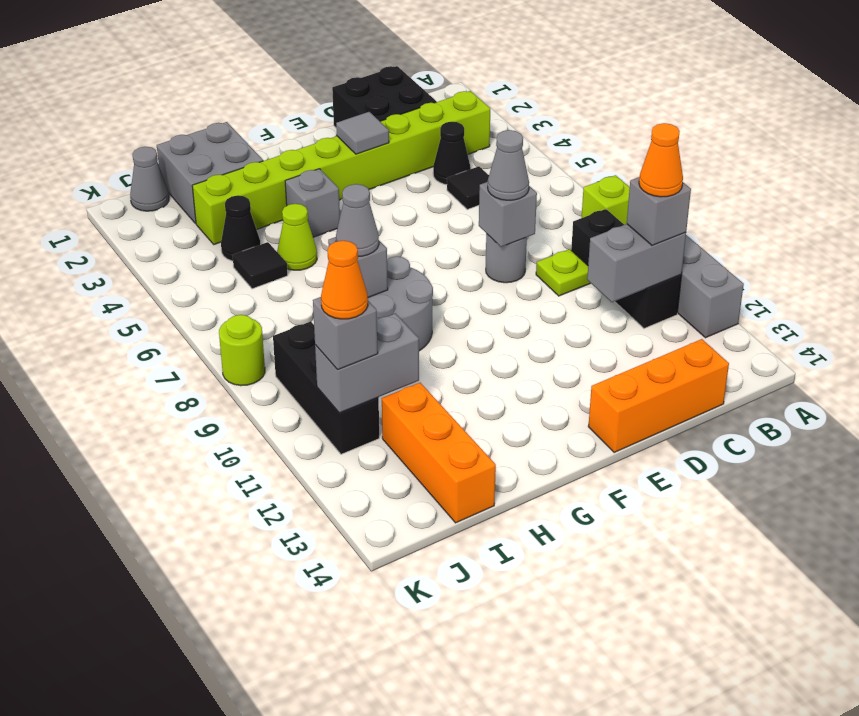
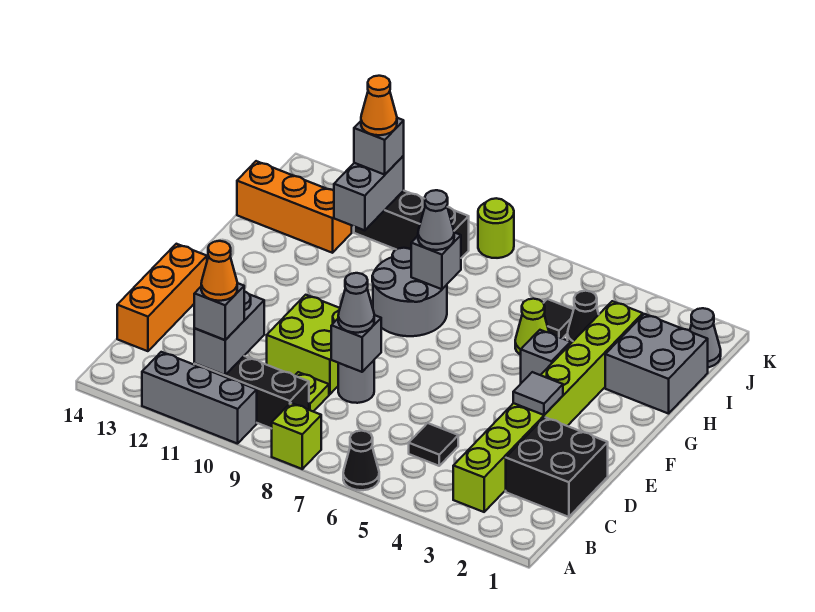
black 1x1 cone [433,122,471,185] -> black 1x1 cone moved to [343,431,379,490]
none -> lime 2x2 brick [267,295,340,394]

